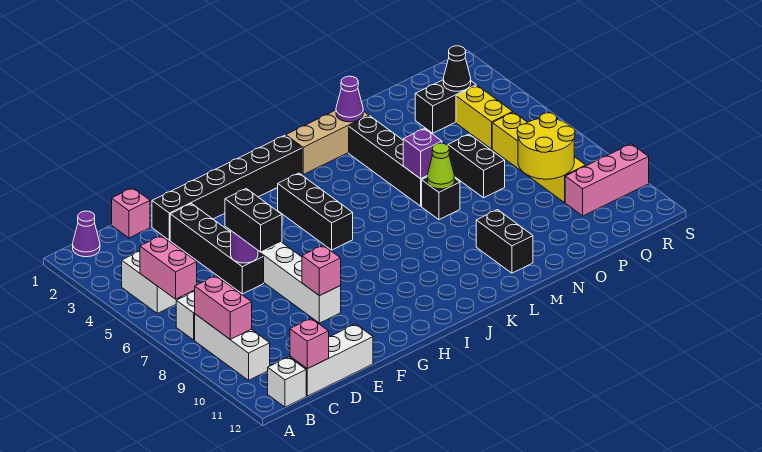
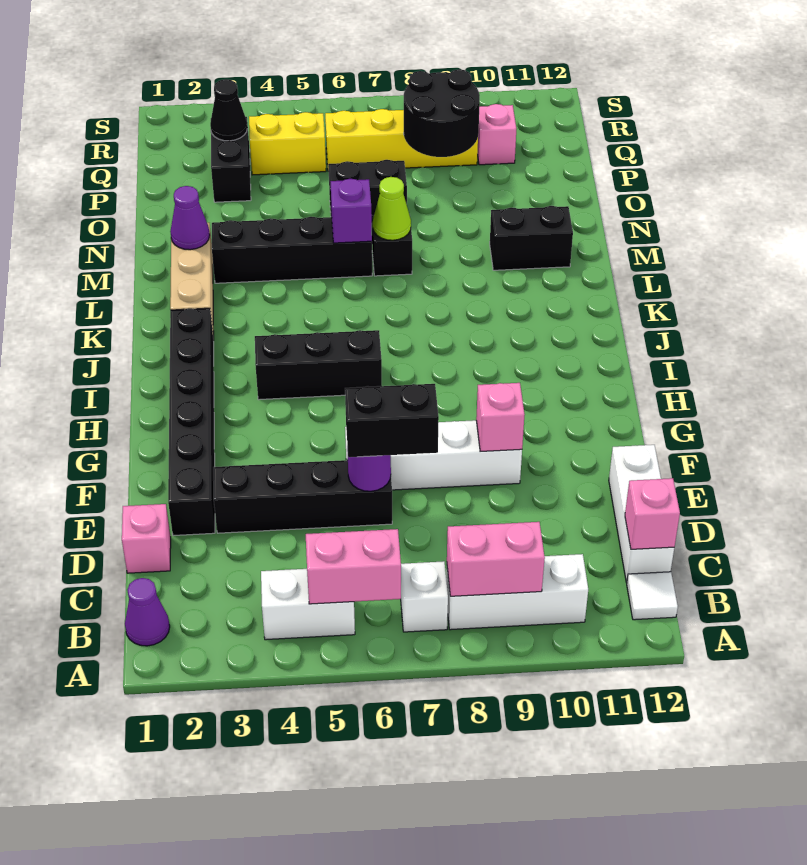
white 1x1 brick [268,357,306,407] -> white 1x1 tile [627,572,678,620]
yellow 2x2 round brick [517,113,575,179] -> black 2x2 round brick [404,69,480,157]
pink 1x3 brick [565,144,649,216] -> pink 1x1 brick [477,104,516,165]

